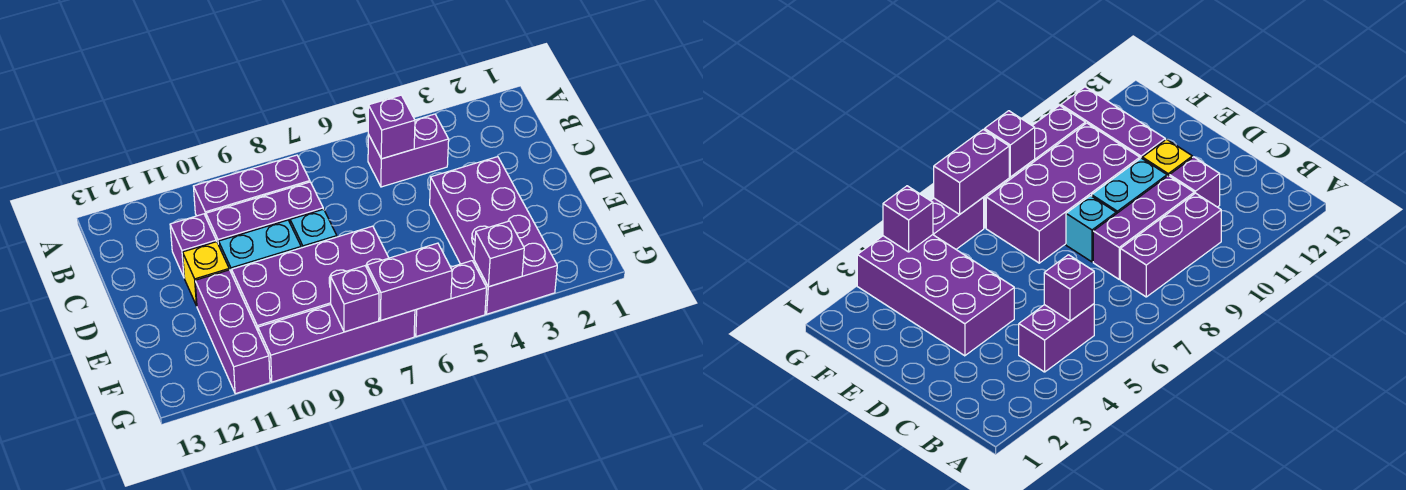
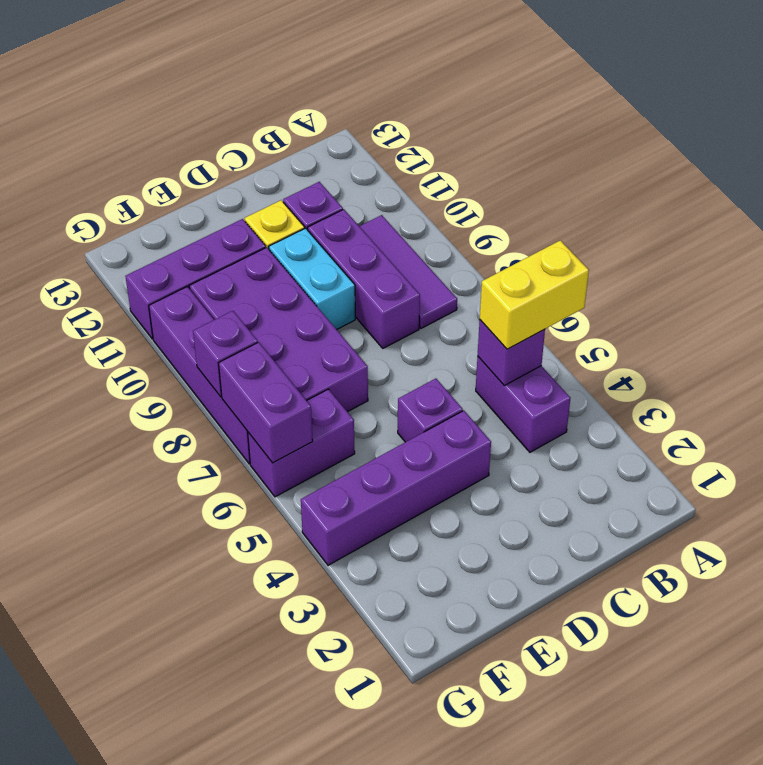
none -> yellow 1x2 brick [480,240,589,349]
purple 1x3 brick [193,155,310,216] -> purple 1x3 tile [359,215,457,328]
purple 2x4 brick [430,157,557,314] -> purple 1x4 brick [301,411,491,565]
cyan 1x1 brick [290,209,337,248] -> none
purple 1x1 brick [474,221,524,287] -> purple 1x1 brick moved to [398,379,463,442]
purple 1x2 brick [414,261,487,337] -> purple 1x2 brick turned to [248,389,355,497]

